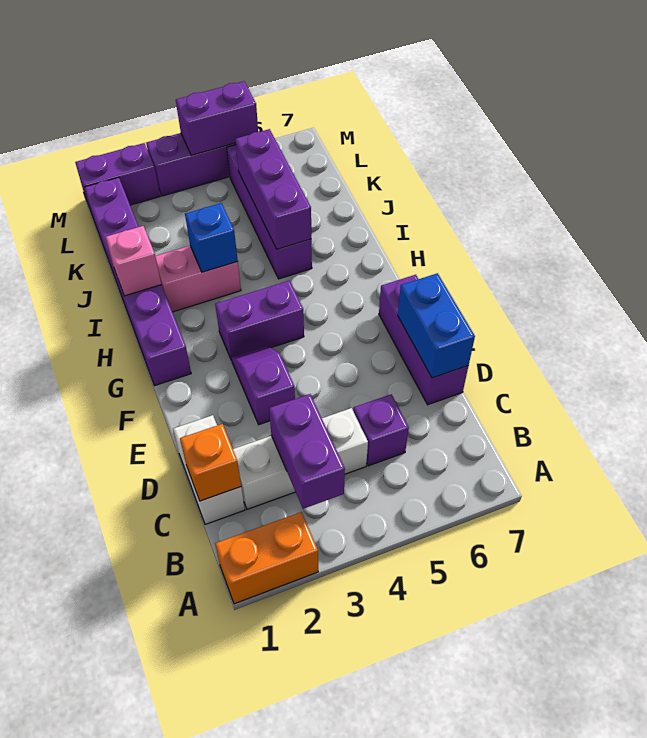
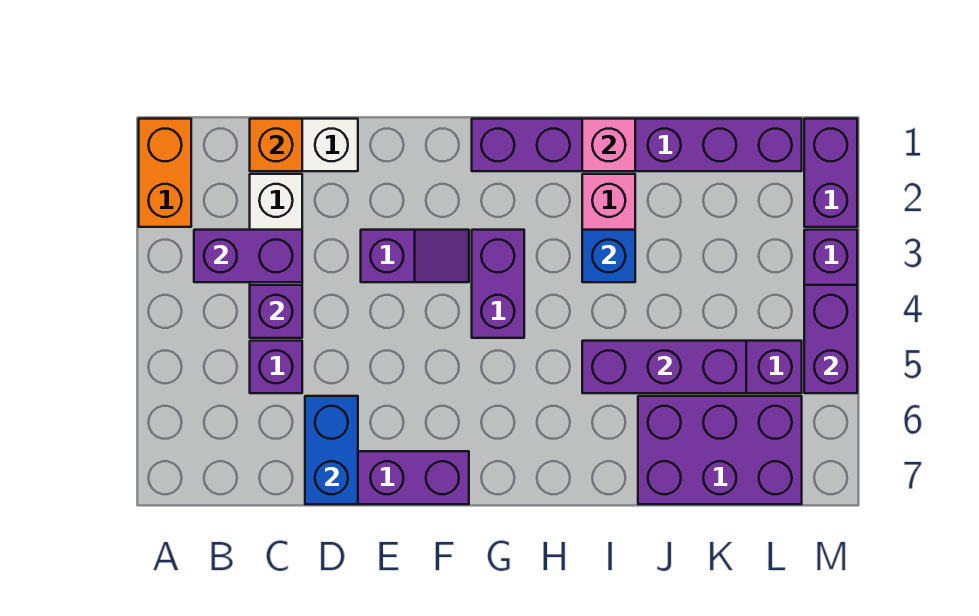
none -> purple 1x1 brick [250,285,302,338]
blue 1x2 brick [398,273,475,378] -> blue 1x2 brick turned to [305,396,358,504]
none -> purple 2x3 brick [638,396,802,504]

